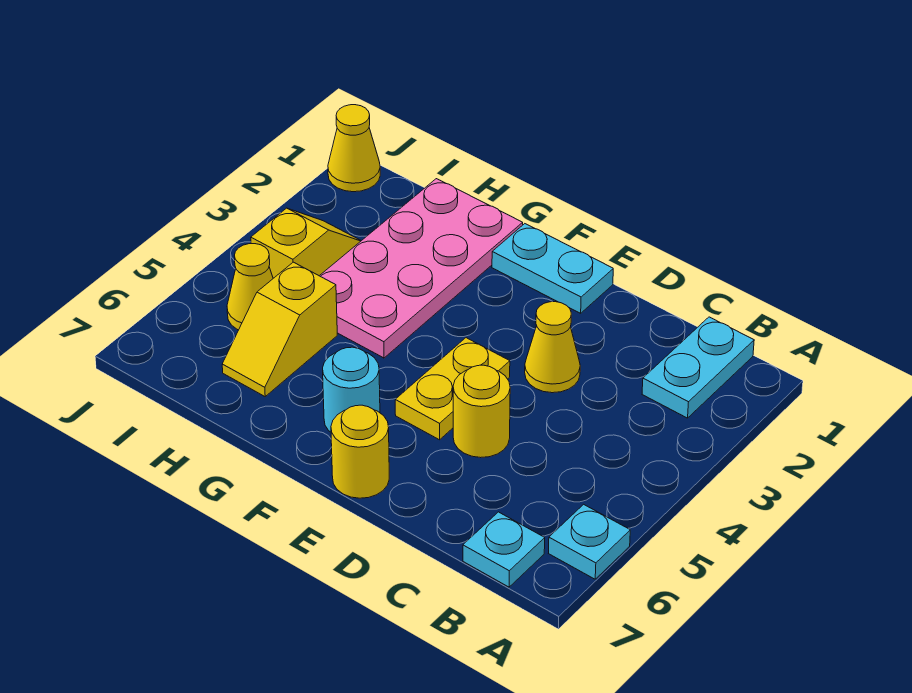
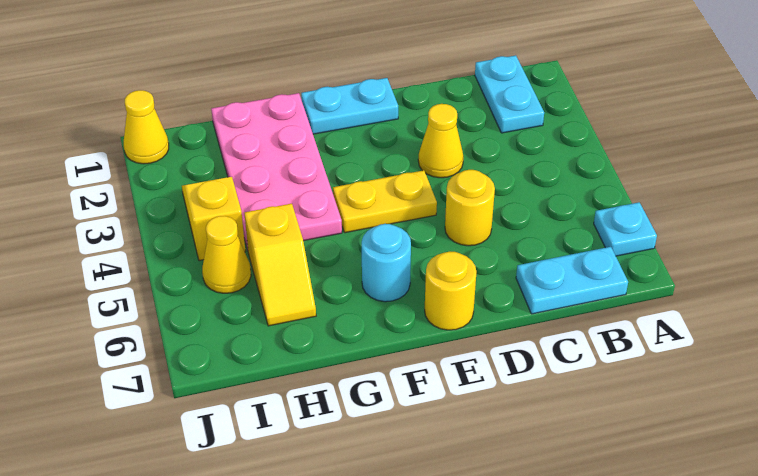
cyan 1x1 plate [463,512,545,587] -> cyan 1x2 plate [516,247,628,314]
yellow 1x2 plate [395,338,510,440] -> yellow 1x2 plate turned to [333,170,437,233]

